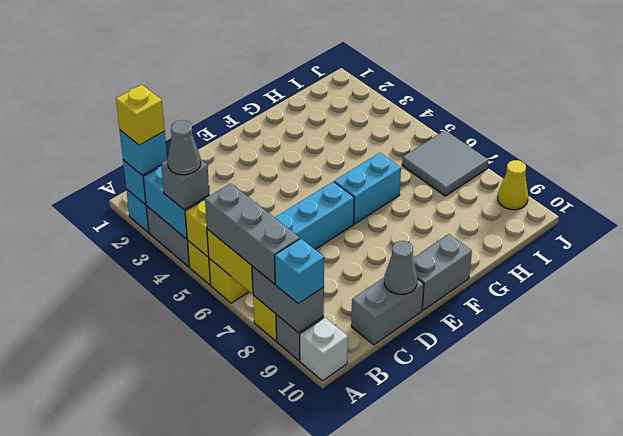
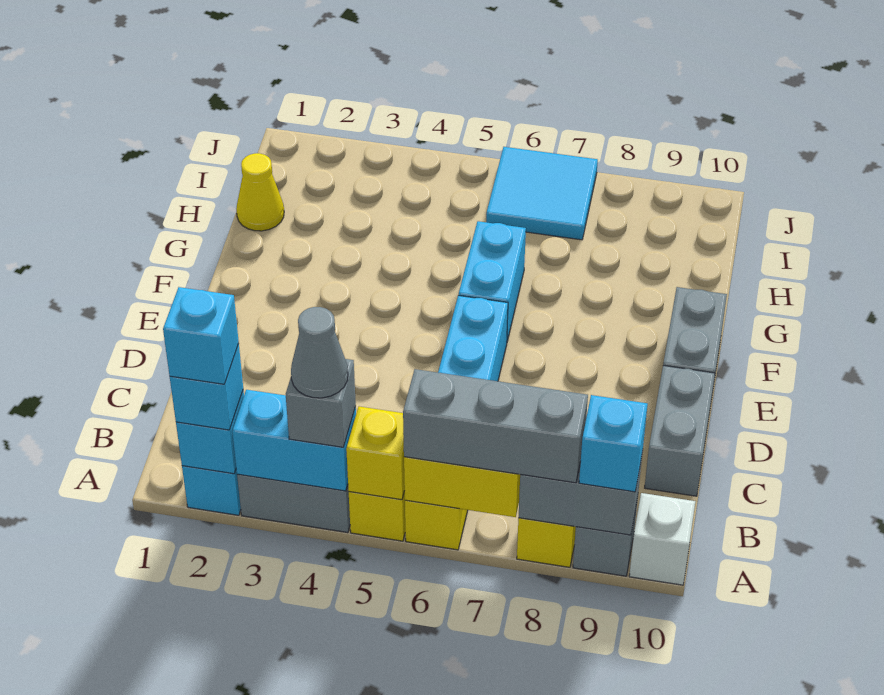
yellow 1x1 brick [116,85,165,145] -> cyan 1x1 brick [163,287,239,384]
grey 1x1 cone [384,241,417,295] -> none
grey 2x2 tile [402,130,489,196] -> cyan 2x2 tile [486,147,598,240]
yellow 1x1 cone [498,160,528,210] -> yellow 1x1 cone moved to [236,153,284,231]

